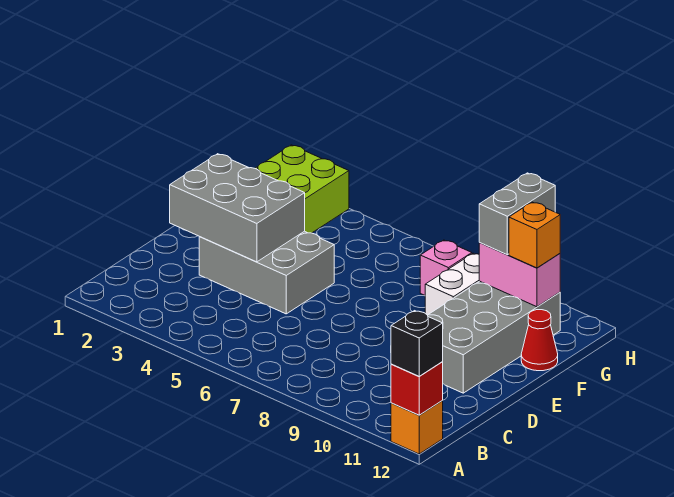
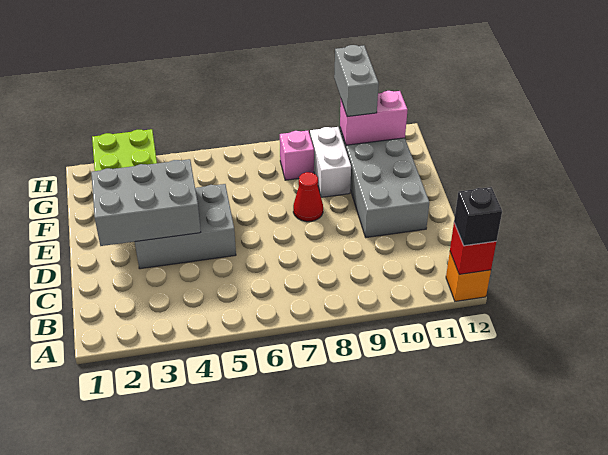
red 1x1 cone [521,310,558,371] -> red 1x1 cone moved to [293,172,323,222]
orange 1x1 brick [509,202,560,268] -> none

